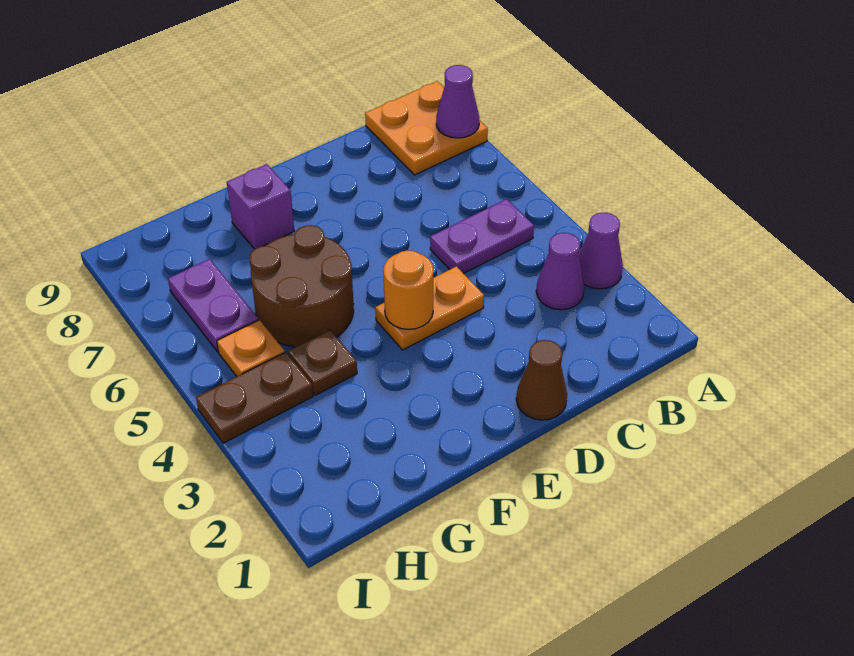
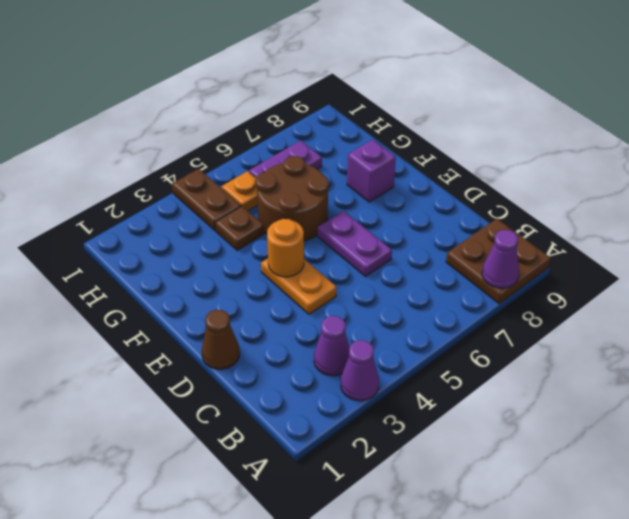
orange 2x2 plate [365,81,488,175] -> brown 2x2 plate [446,219,551,304]
purple 1x2 plate [430,199,534,274] -> purple 1x2 plate moved to [318,211,392,276]

